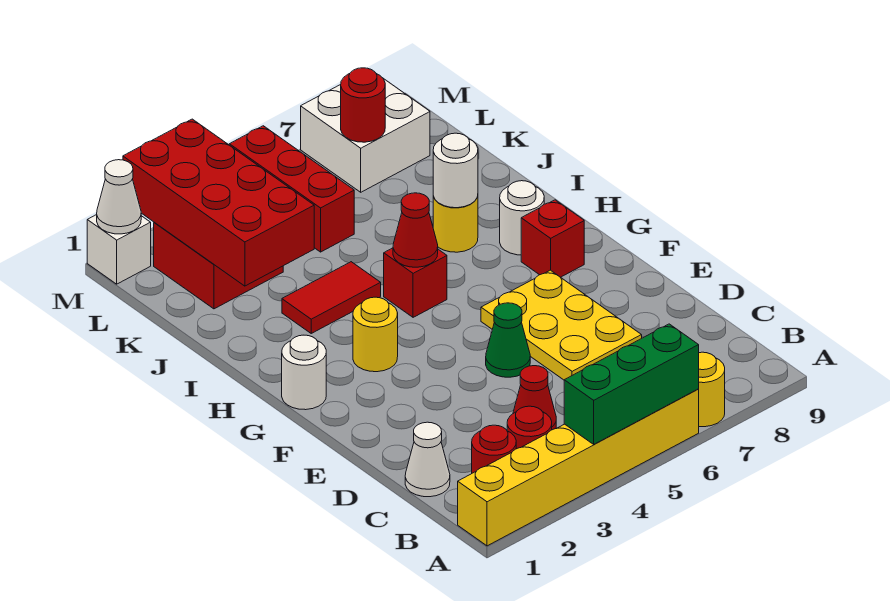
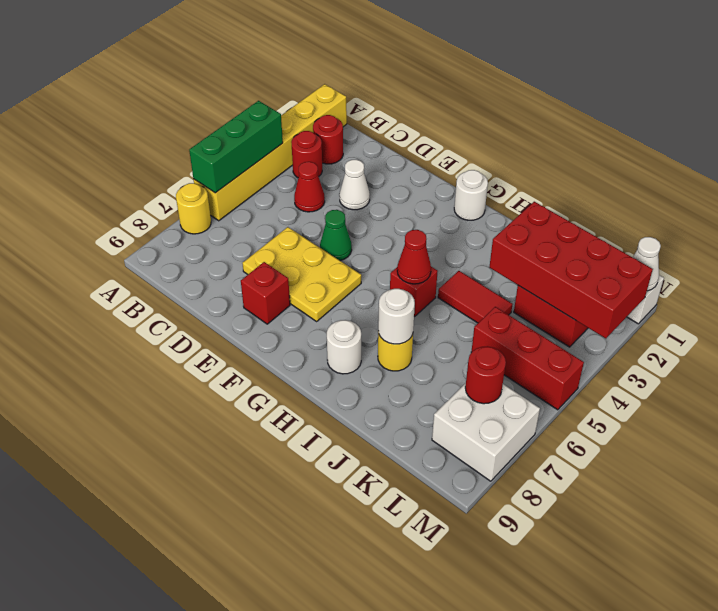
white 1x1 cone [405,422,450,497] -> white 1x1 cone moved to [339,160,370,210]
yellow 1x1 round brick [353,297,398,372] -> none
red 1x1 brick [521,200,584,277] -> red 1x1 brick moved to [241,262,290,324]
red 1x2 tile [282,262,381,333] -> red 1x2 tile turned to [438,271,513,323]

